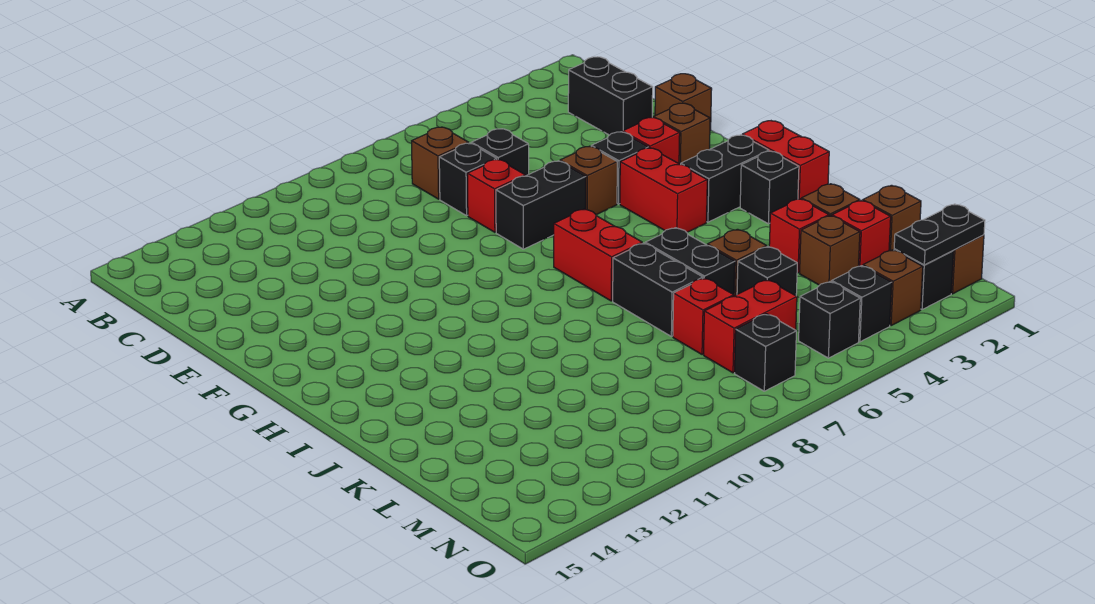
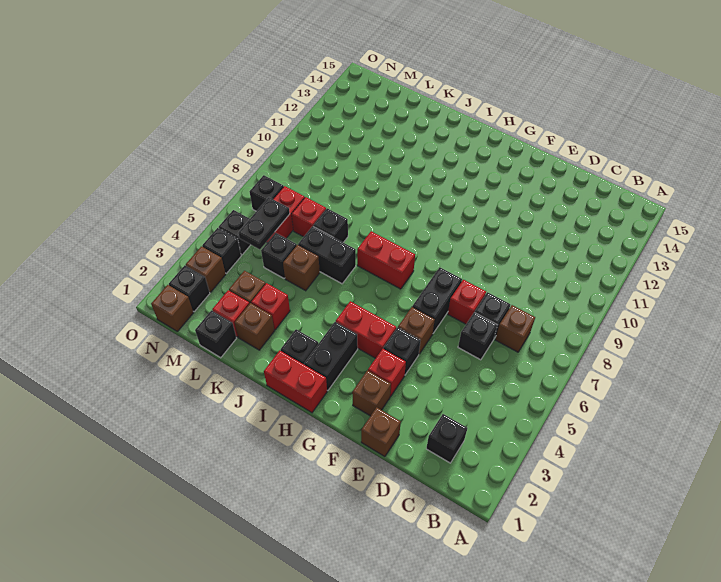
black 1x2 brick [568,57,653,135] -> black 1x1 brick [426,414,467,463]
black 1x2 brick [613,243,703,336] -> black 1x1 brick [313,208,348,243]
brown 1x1 brick [863,185,921,251] -> black 1x1 brick [195,310,236,358]
black 1x2 plate [894,204,985,265] -> black 1x2 plate moved to [238,197,290,249]

